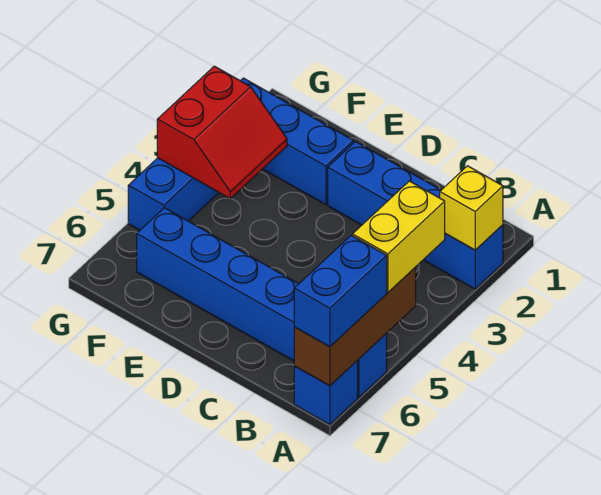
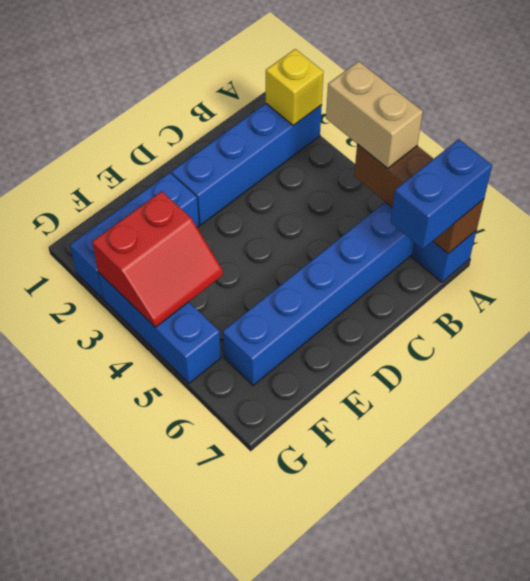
yellow 1x2 brick [353,181,445,292] -> tan 1x2 brick [326,61,423,168]
blue 1x2 brick [294,235,387,347] -> blue 1x2 brick turned to [390,139,492,249]
red 2x2 slope [157,66,287,199] -> red 2x2 slope turned to [92,191,223,328]

